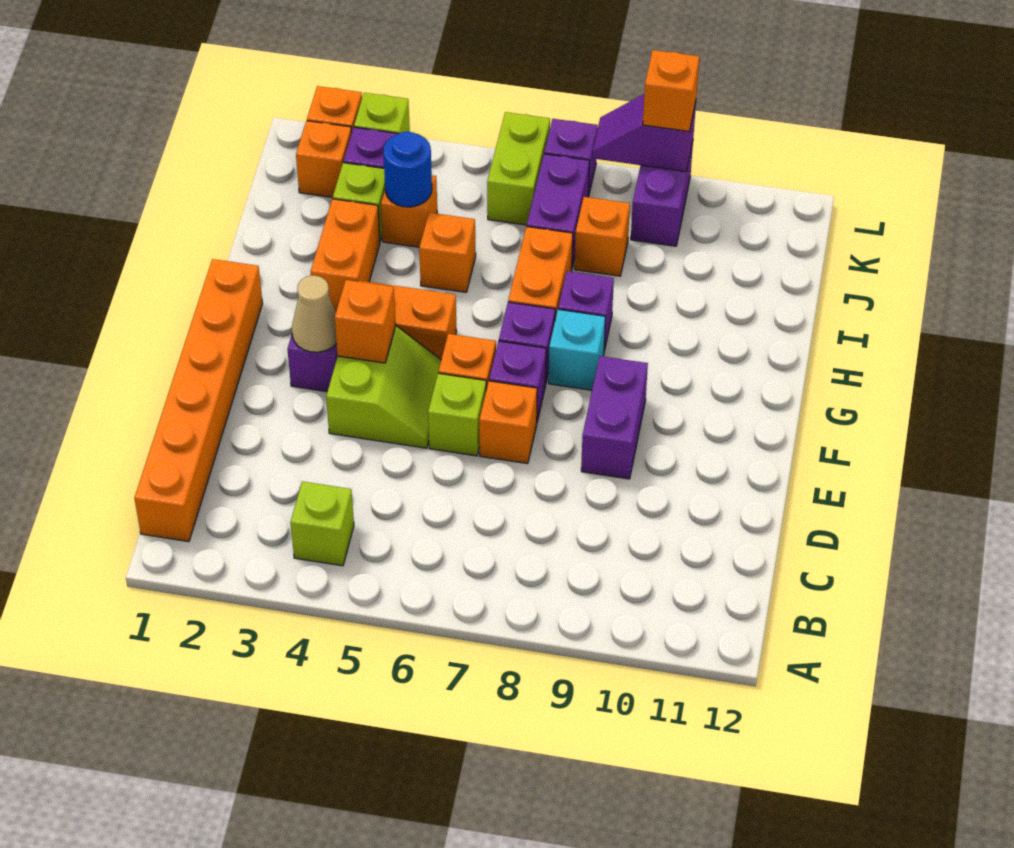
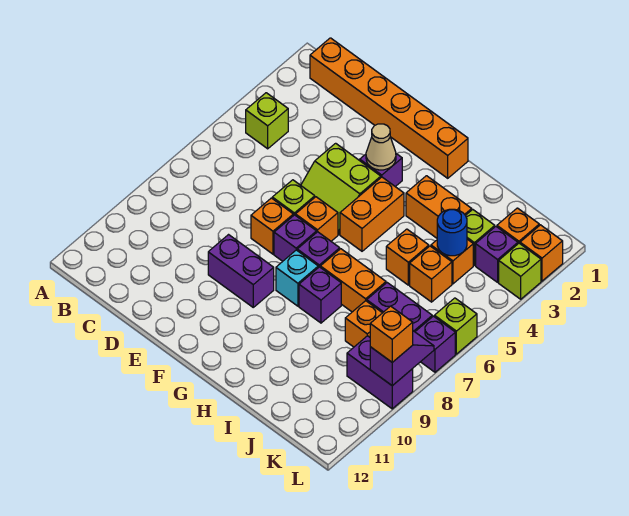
orange 1x1 brick [335,280,396,363] -> orange 1x1 brick moved to [410,246,452,302]
lime 1x2 brick [487,112,550,225] -> lime 1x1 brick [434,298,477,354]

